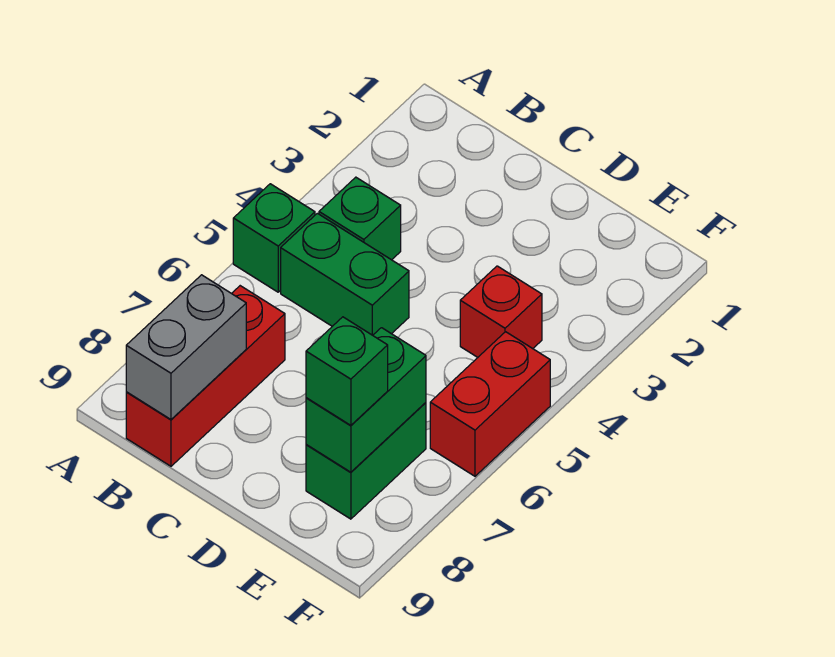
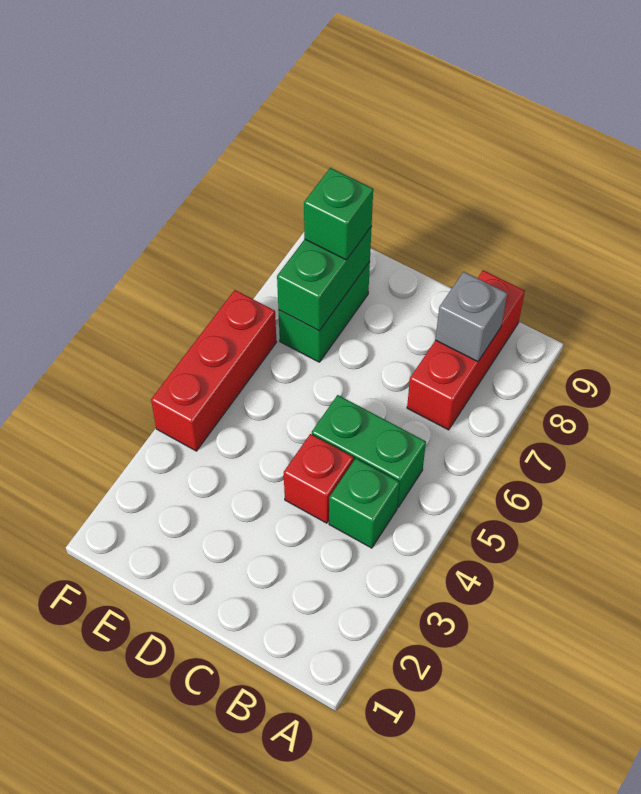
green 1x1 brick [233,184,315,292] -> none
grey 1x2 brick [126,275,246,419] -> grey 1x1 brick [435,272,507,362]
red 1x1 brick [460,266,542,357] -> red 1x1 brick moved to [284,434,353,523]
red 1x2 brick [430,332,550,476] -> red 1x3 brick [151,290,276,451]

